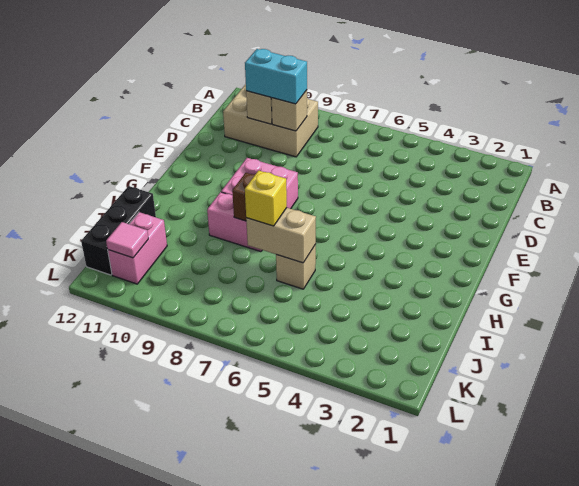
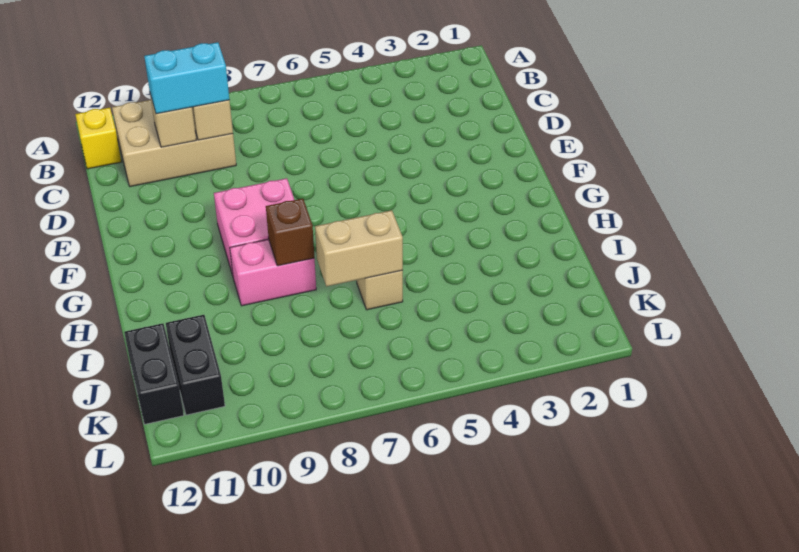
yellow 1x1 brick [245,171,287,226] -> yellow 1x1 brick moved to [75,108,121,169]
black 1x3 brick [81,186,156,275] -> black 1x2 brick [124,323,184,424]
pink 1x2 brick [108,212,167,284] -> black 1x2 brick [166,315,225,415]
pink 1x1 tile [106,222,148,258] -> none

